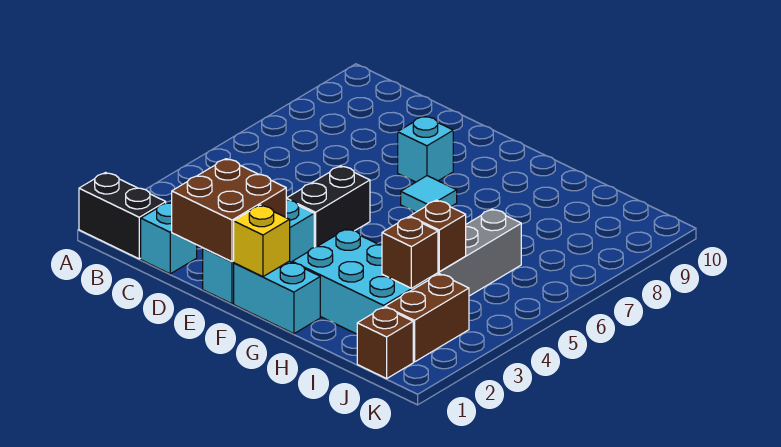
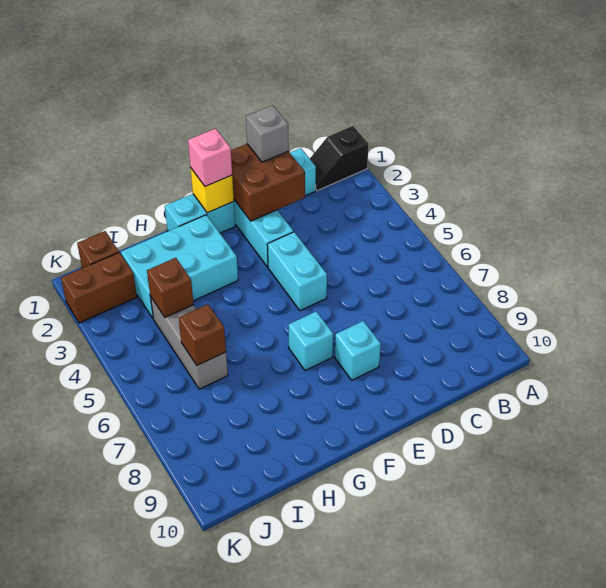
black 1x2 brick [79,173,166,259] -> black 1x2 slope [310,126,368,191]
none -> grey 1x1 brick [246,105,289,162]
black 1x2 brick [286,166,370,247] -> cyan 1x2 brick [267,232,327,311]
none -> pink 1x1 brick [188,129,232,186]
cyan 1x1 tile [401,176,457,212] -> cyan 1x1 brick [289,311,333,371]
brown 1x1 brick [382,217,438,288] -> brown 1x1 brick moved to [179,304,226,365]
brown 1x2 brick [385,274,469,362] -> brown 1x2 brick turned to [61,252,137,323]

